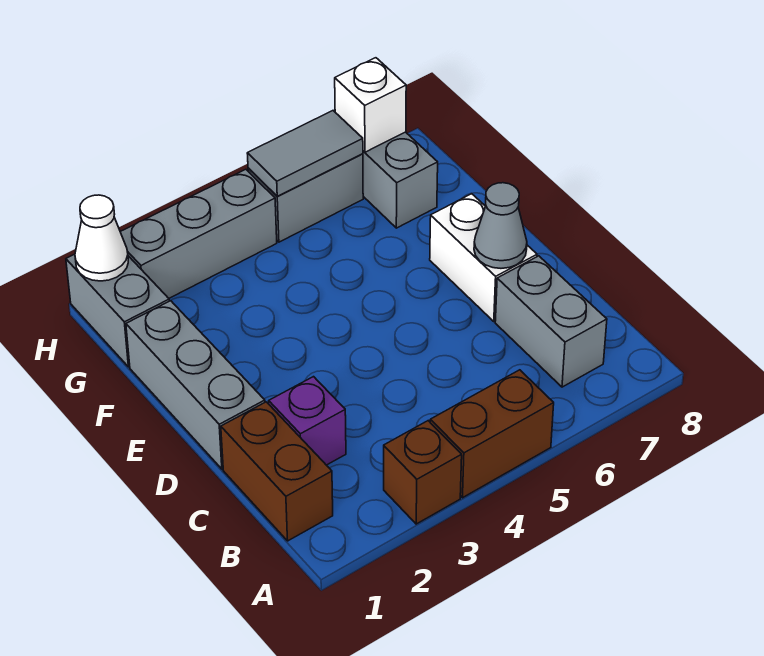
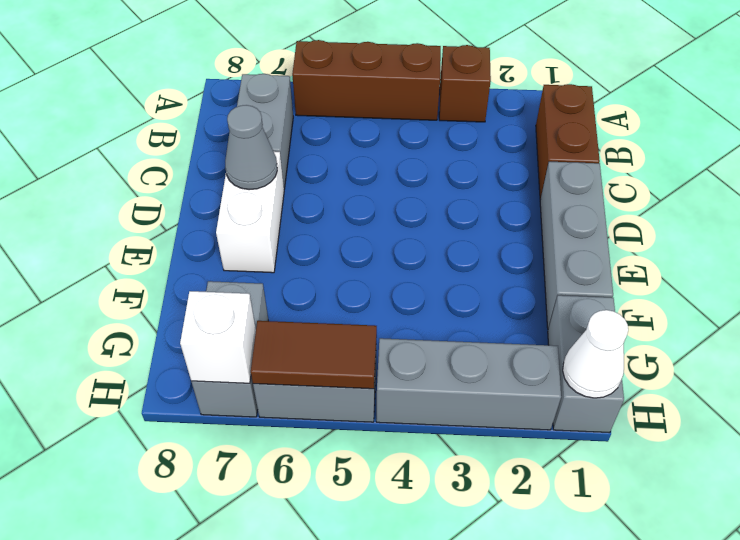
brown 1x2 brick [430,370,554,498] -> brown 1x3 brick [292,40,441,120]
purple 1x1 brick [269,377,346,465] -> none
grey 1x2 tile [247,111,363,196] -> brown 1x2 tile [251,321,377,389]

